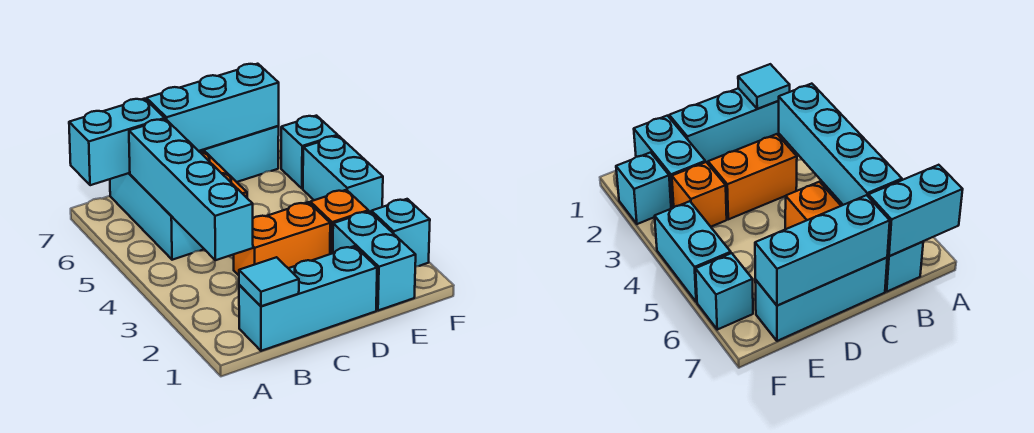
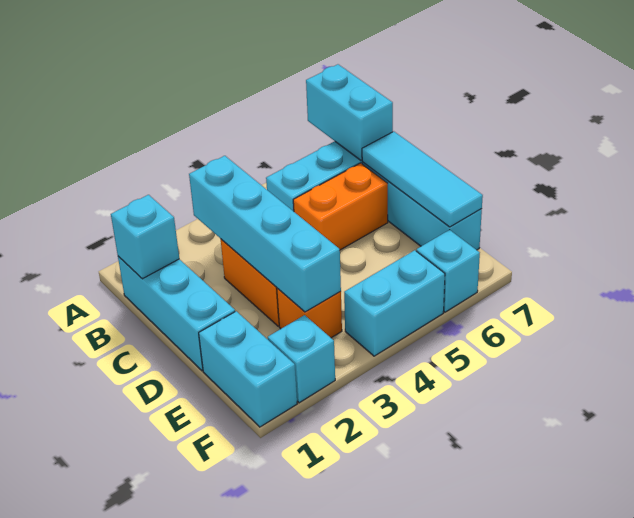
cyan 1x1 tile [239,257,299,306] -> cyan 1x1 brick [111,195,179,279]
cyan 1x4 brick [129,119,253,260] -> cyan 1x4 brick turned to [189,156,341,312]
cyan 1x3 brick [146,64,279,151] -> cyan 1x3 tile [362,132,483,227]
cyan 1x2 brick [333,211,416,311] -> cyan 1x2 brick turned to [199,311,297,427]

